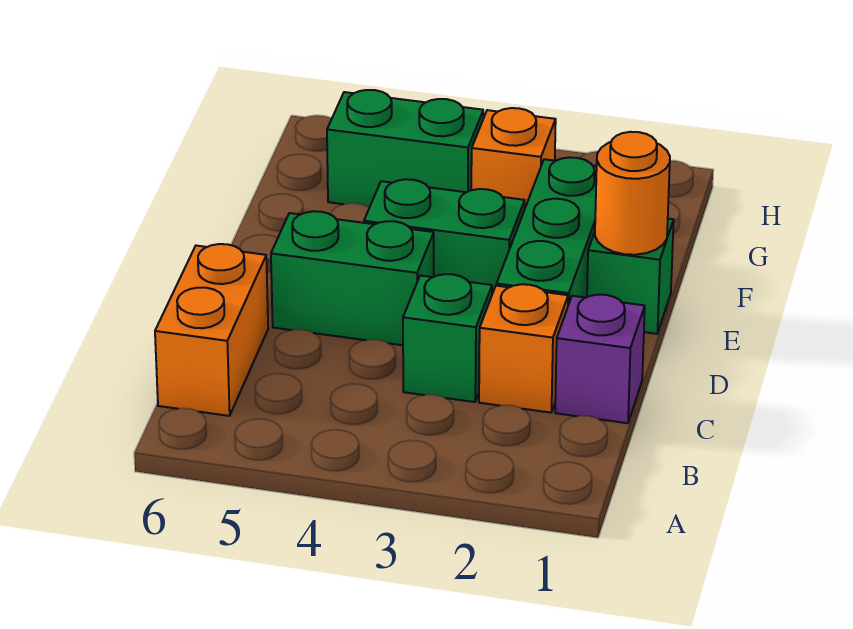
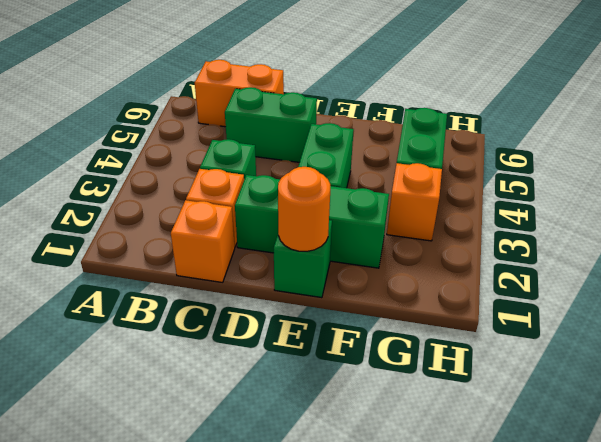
purple 1x1 brick [555,295,645,423] -> orange 1x1 brick [171,200,235,282]
green 1x2 brick [271,211,434,345] -> green 1x2 brick turned to [225,87,317,162]

